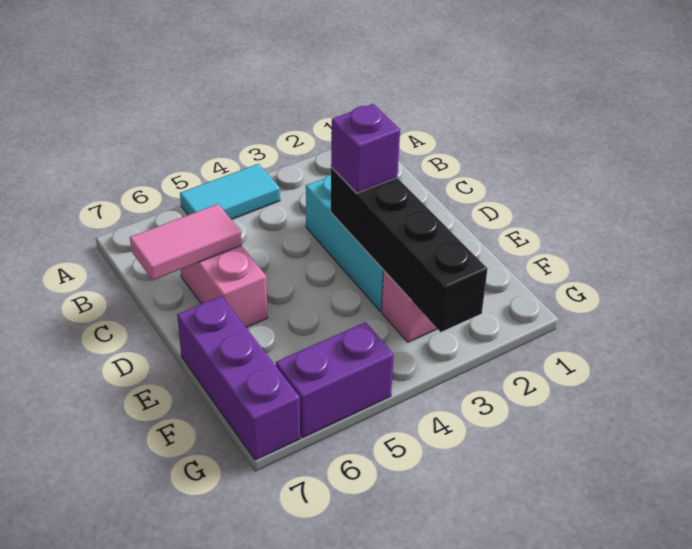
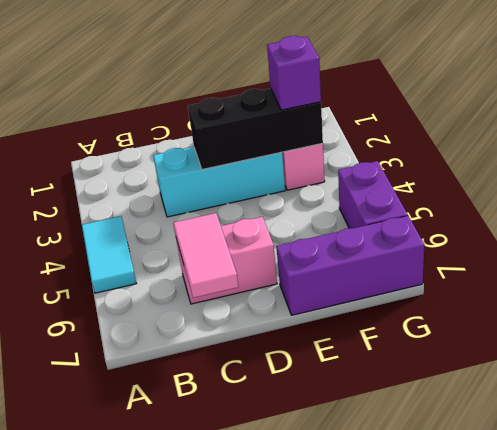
black 1x4 brick [331,167,487,332] -> black 1x3 brick [188,88,323,169]
purple 1x1 brick [331,104,400,193] -> purple 1x1 brick moved to [267,36,321,110]

